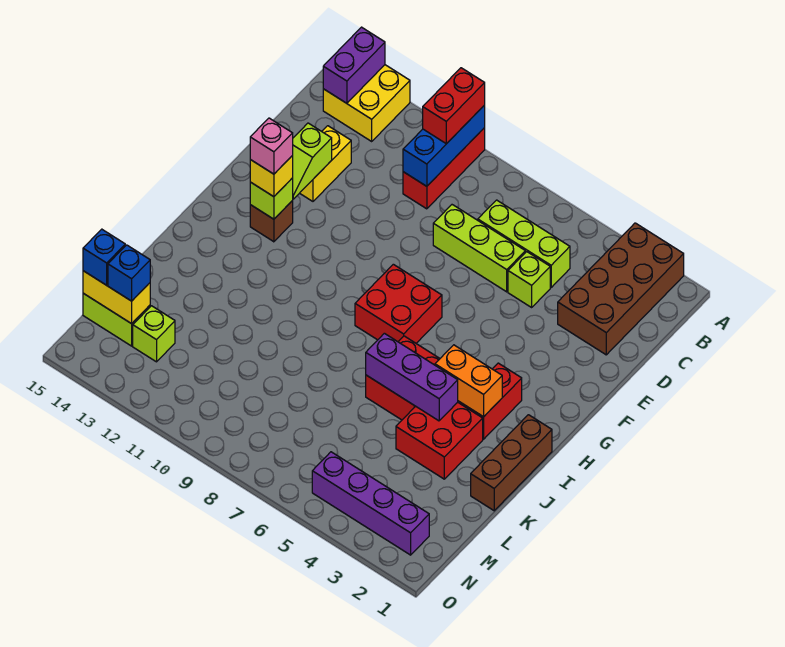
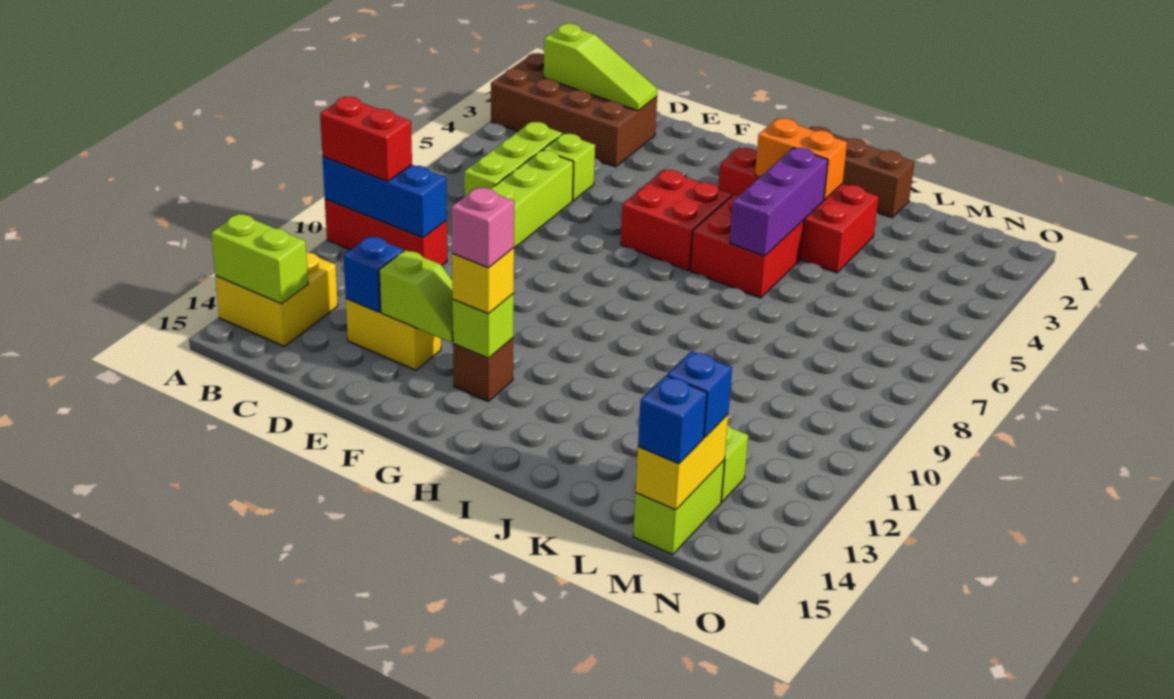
purple 1x2 brick [323,27,385,103] -> lime 1x2 brick [211,214,308,304]
none -> lime 1x3 slope [544,24,658,111]
none -> blue 1x1 brick [344,236,404,312]
red 2x2 brick [355,264,442,343] -> red 2x2 brick moved to [621,170,732,270]
orange 1x2 brick [435,345,502,417] -> orange 1x2 brick turned to [755,118,847,200]
purple 1x4 brick [312,452,429,555] -> none

